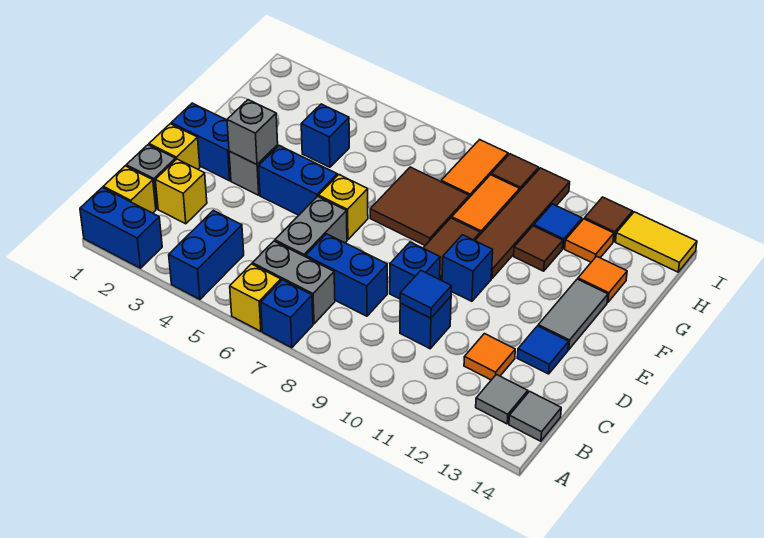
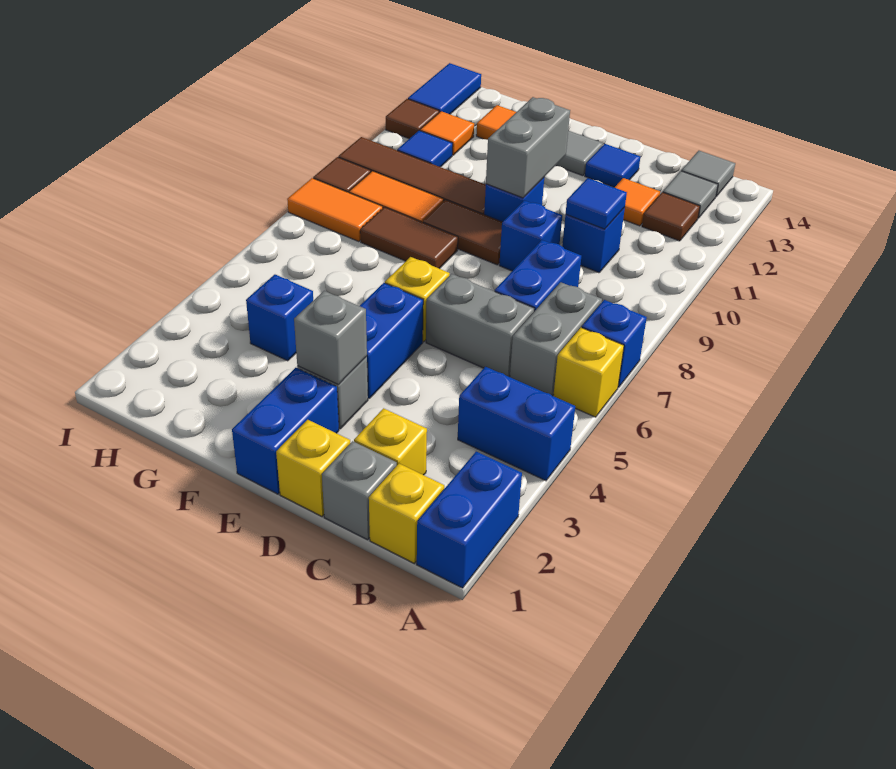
none -> grey 1x2 brick [486,97,570,198]
brown 2x2 tile [370,167,469,245] -> brown 1x2 tile [360,207,458,269]
brown 1x1 tile [514,226,563,271] -> brown 1x1 tile moved to [642,192,700,241]
yellow 1x2 tile [616,212,697,272] -> blue 1x2 tile [408,63,481,114]

